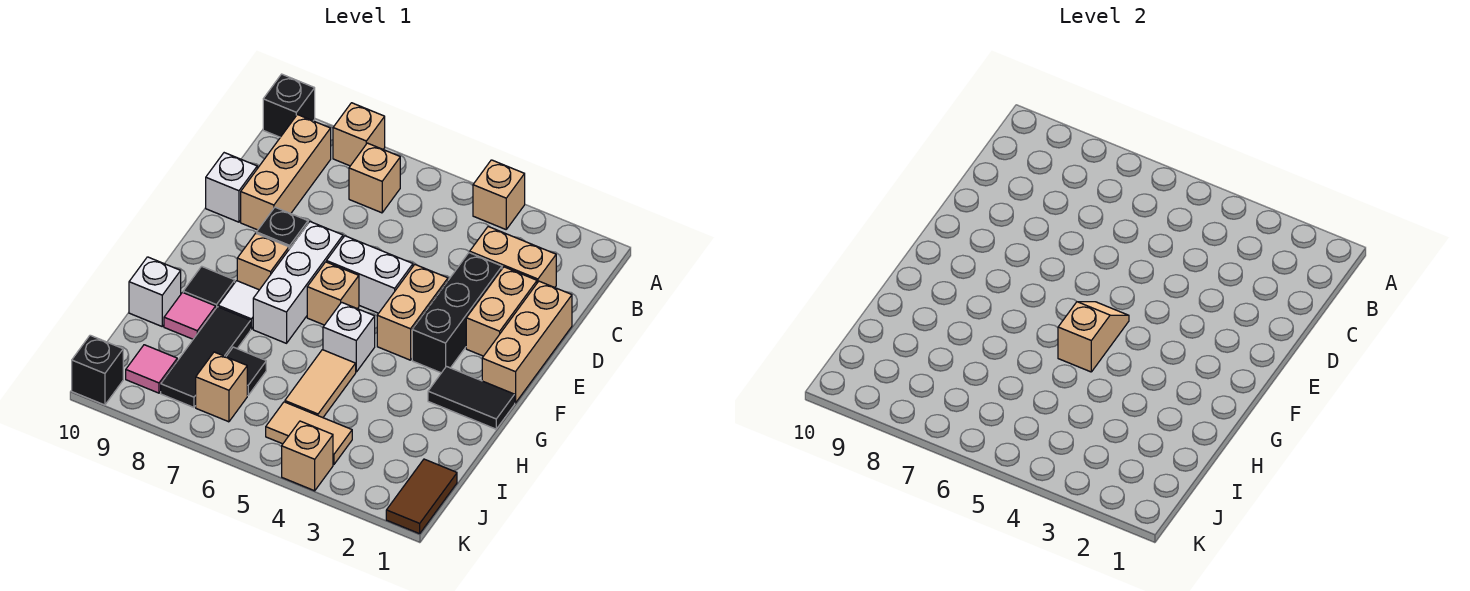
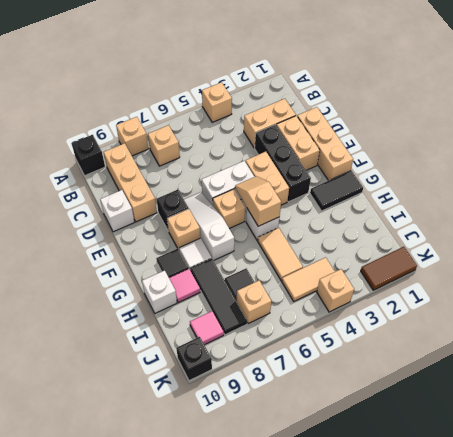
white 1x3 brick [253,222,343,343] -> white 1x3 slope [184,192,234,261]
brown 1x2 tile [386,459,457,534] -> brown 1x2 tile turned to [361,247,417,290]

